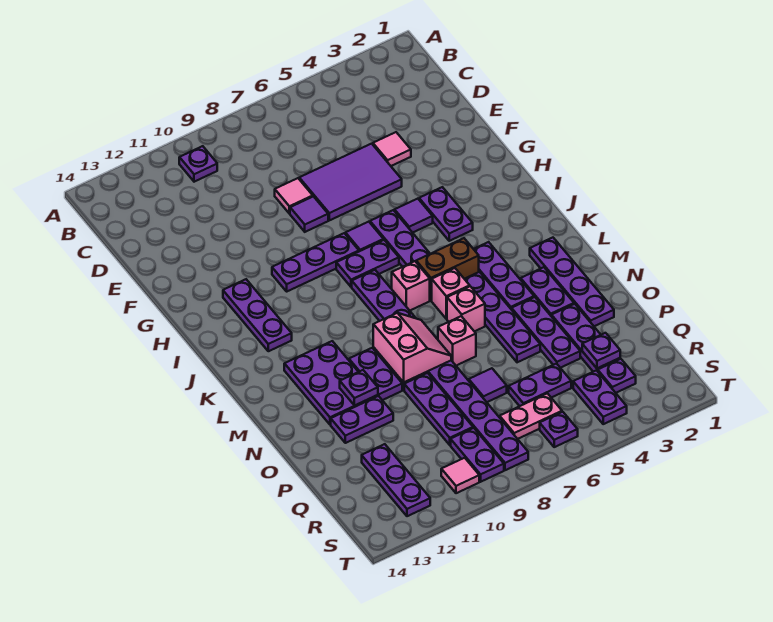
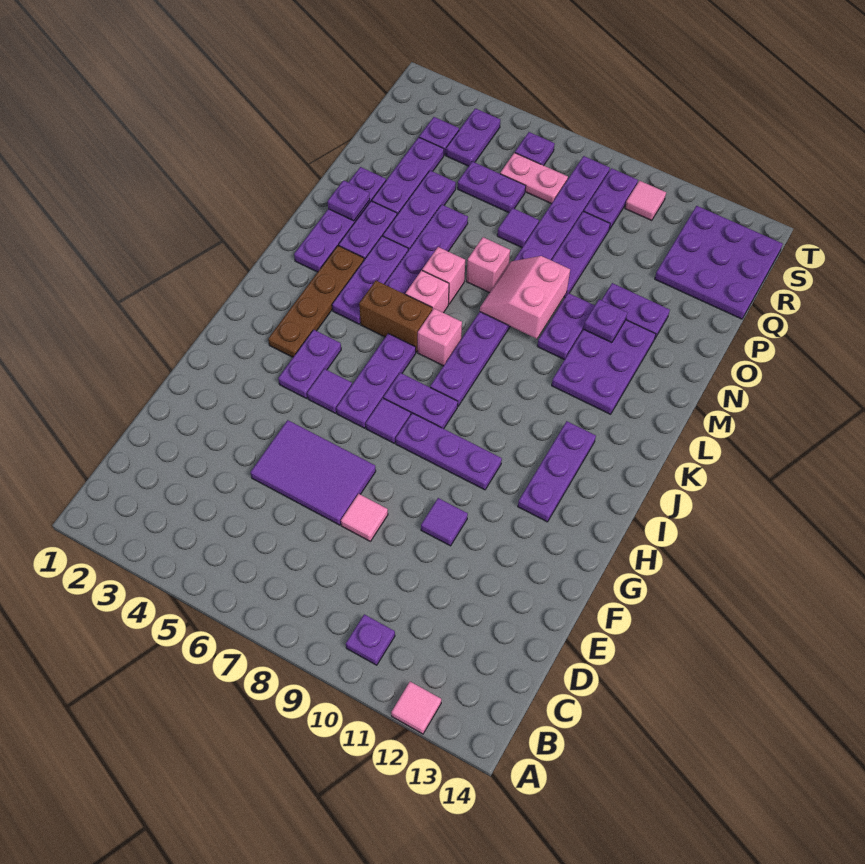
pink 1x1 tile [373,132,411,166] -> pink 1x1 tile moved to [391,682,441,734]
purple 1x1 tile [290,196,328,232] -> purple 1x1 tile moved to [421,498,468,546]
none -> brown 1x4 plate [268,246,364,357]
purple 1x1 plate [582,333,620,368] -> purple 1x1 plate moved to [327,180,370,221]
purple 1x3 plate [362,444,430,516] -> purple 3x3 plate [655,206,783,319]

